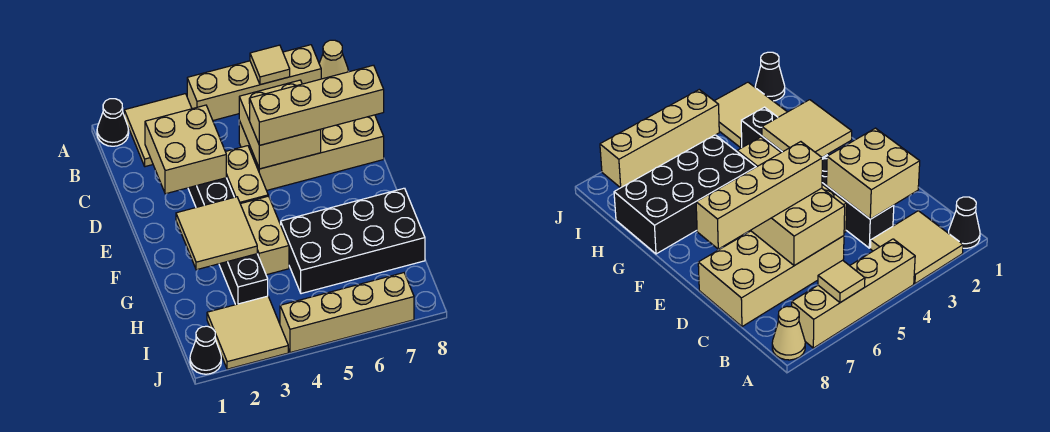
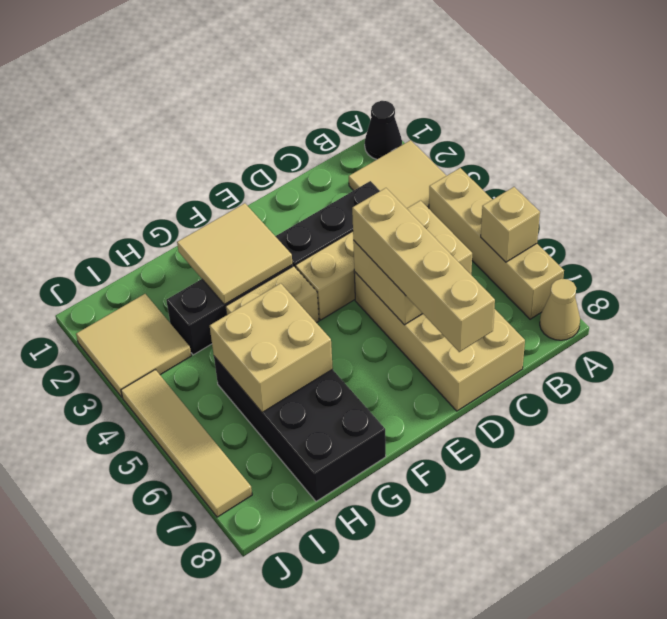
tan 1x1 tile [250,45,290,85] -> tan 1x1 brick [481,187,540,262]
tan 2x2 brick [145,105,226,194] -> tan 2x2 brick moved to [210,283,333,412]
black 1x1 cone [190,326,221,374] -> none
tan 1x4 brick [280,273,414,353] -> tan 1x4 tile [121,370,252,517]

